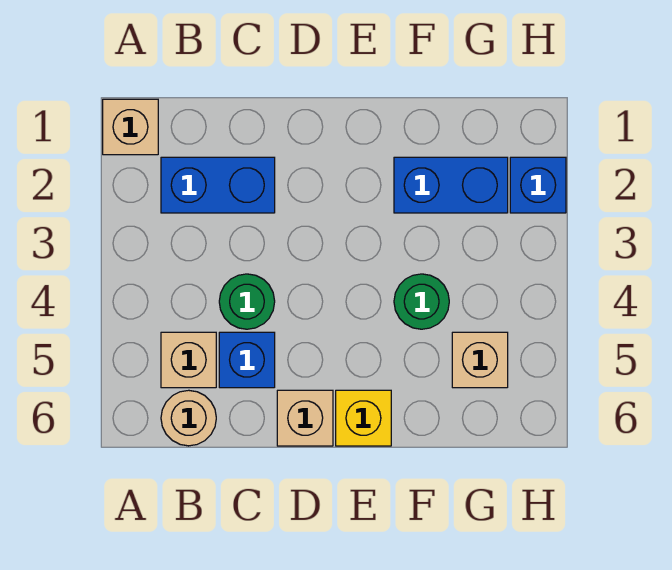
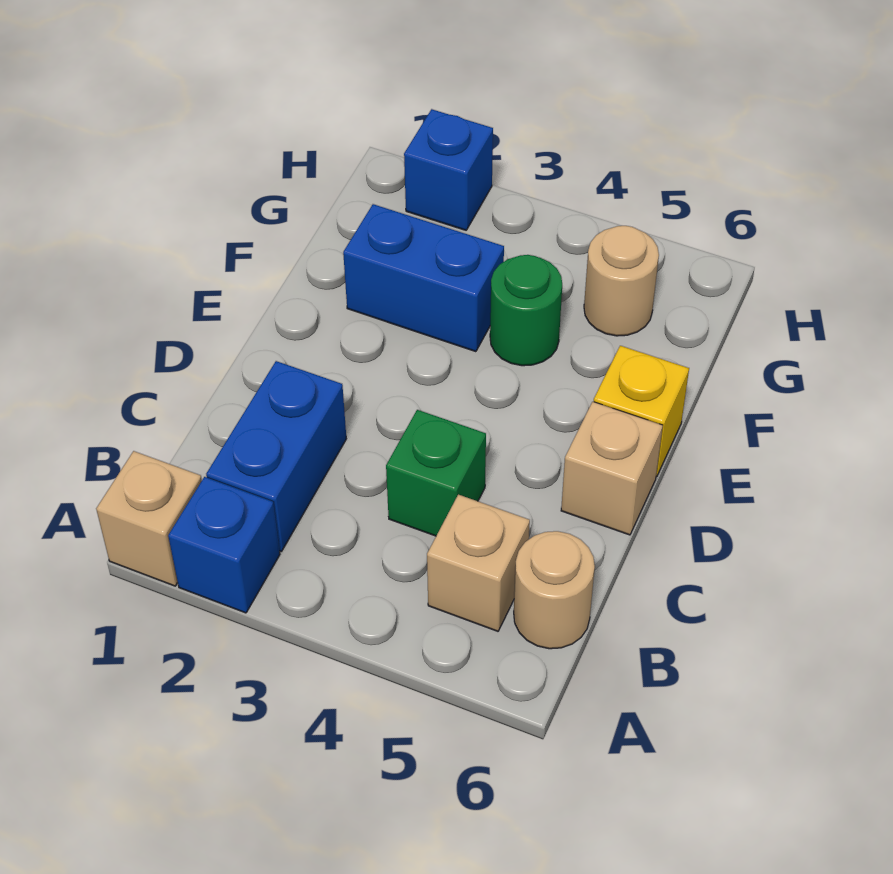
green 1x1 round brick [219,274,275,329] -> green 1x1 brick [386,410,486,536]
blue 1x1 brick [219,332,275,388] -> blue 1x1 brick moved to [168,477,280,613]
blue 1x2 brick [394,157,508,213] -> blue 1x2 brick turned to [343,204,504,352]
tan 1x1 brick [452,332,508,388] -> tan 1x1 round brick [584,226,659,336]

